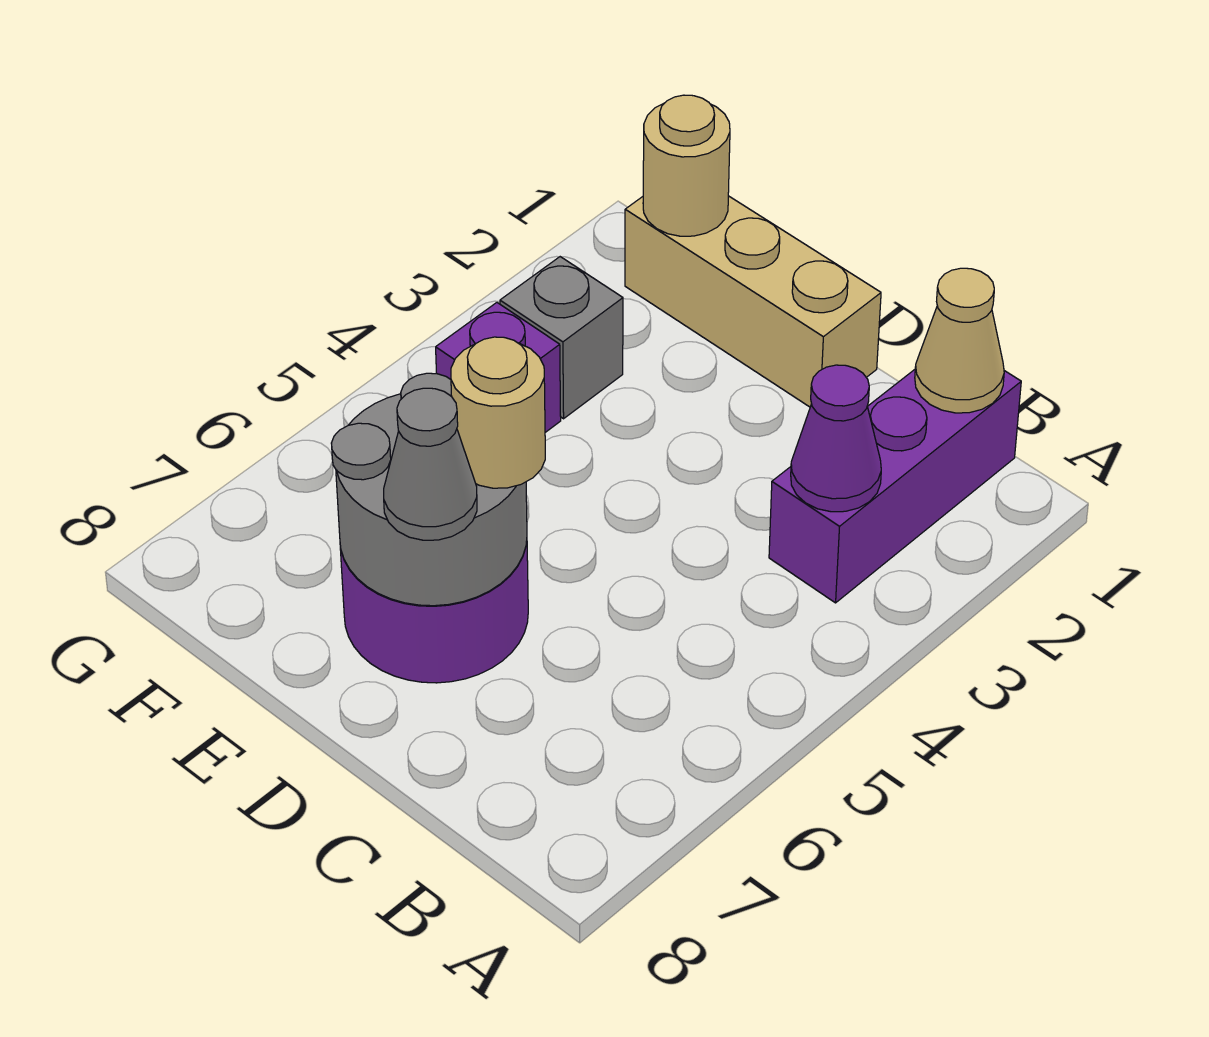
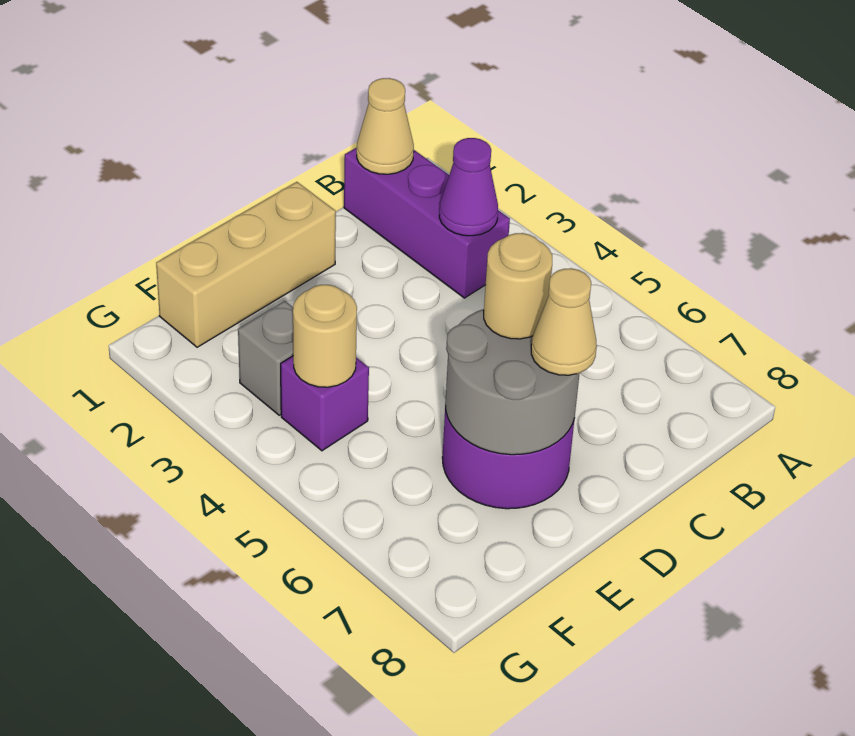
grey 1x1 cone [384,388,477,540] -> tan 1x1 cone [531,268,597,375]
tan 1x1 round brick [643,95,730,236] -> tan 1x1 round brick moved to [293,285,357,387]

